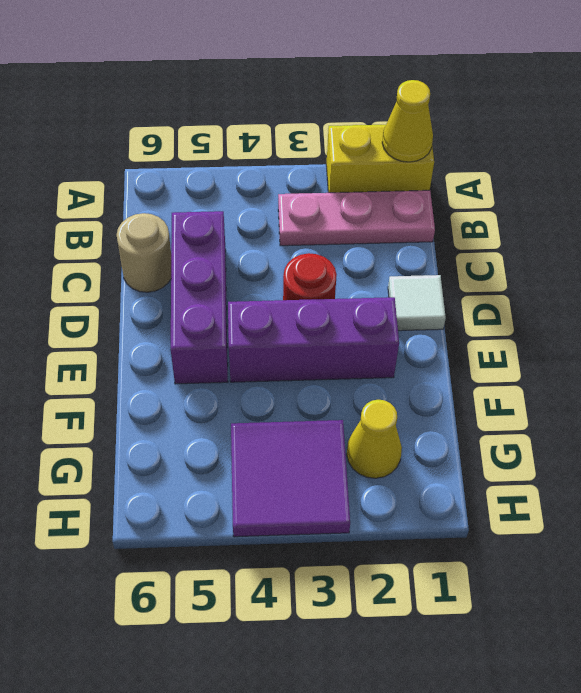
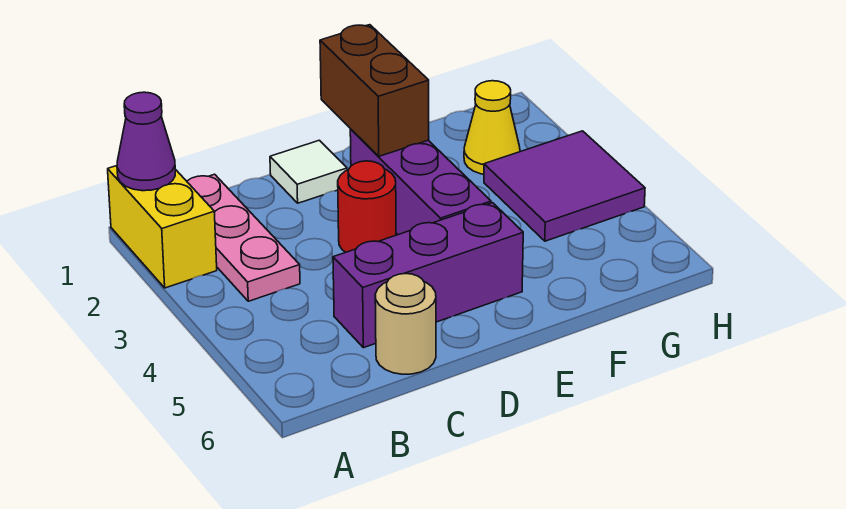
yellow 1x1 cone [382,80,433,162] -> purple 1x1 cone [117,92,175,191]
none -> brown 1x2 brick [320,25,429,156]

